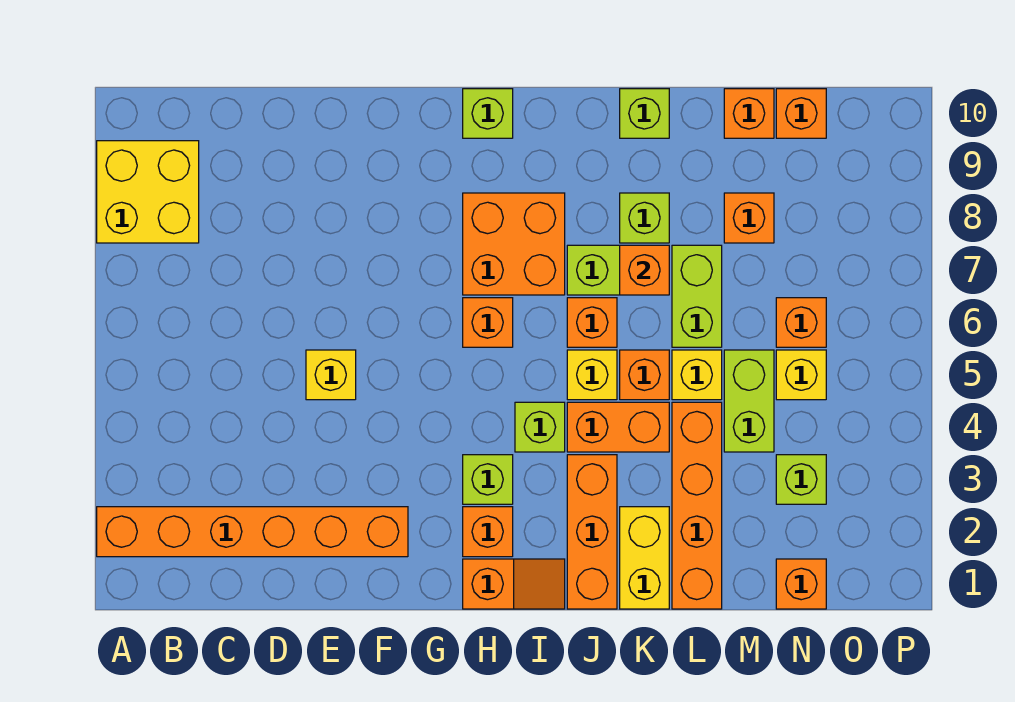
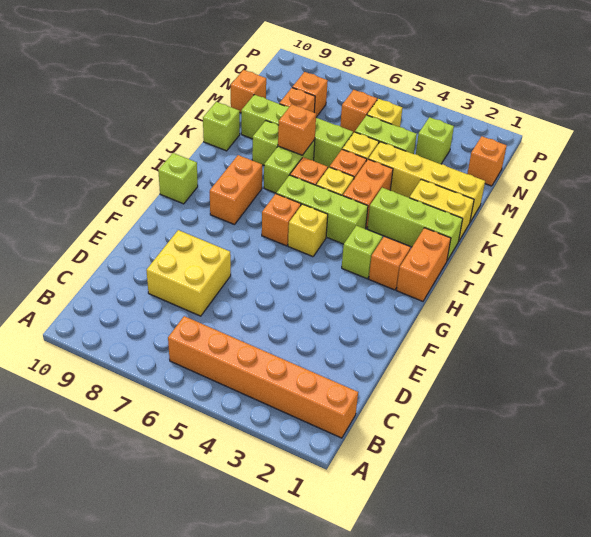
orange 1x6 brick [97,507,408,557] -> orange 1x6 brick turned to [168,316,358,438]
yellow 2x2 brick [97,141,199,243] -> yellow 2x2 brick moved to [146,230,231,316]
yellow 1x1 brick [306,350,356,400] -> yellow 1x1 brick moved to [288,204,328,257]
orange 1x2 slope [463,559,565,609] -> orange 1x2 brick [397,228,451,301]
orange 2x2 brick [463,193,565,295] -> orange 1x2 brick [210,155,262,225]
lime 1x1 brick [515,402,565,452] -> lime 1x3 brick [276,175,368,244]
orange 1x3 brick [567,455,617,609] -> lime 1x3 brick [367,188,463,260]
orange 1x4 brick [672,402,722,609] -> yellow 1x4 brick [368,142,485,222]
lime 1x2 brick [672,245,722,347] -> lime 1x4 brick [241,95,353,168]
orange 1x1 brick [776,89,826,138] -> orange 1x1 brick moved to [292,72,328,117]

